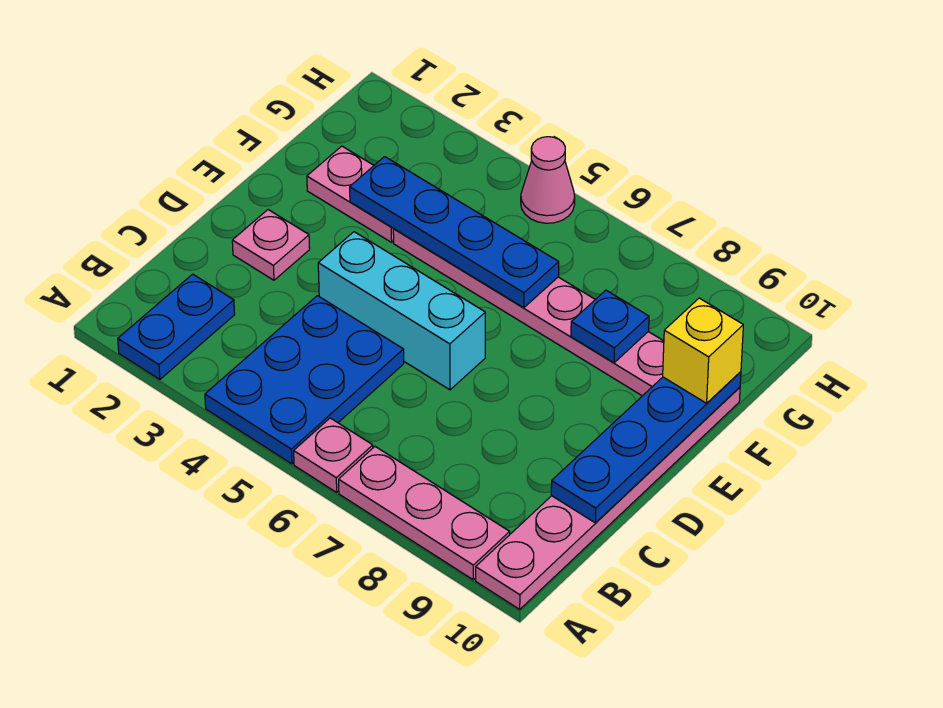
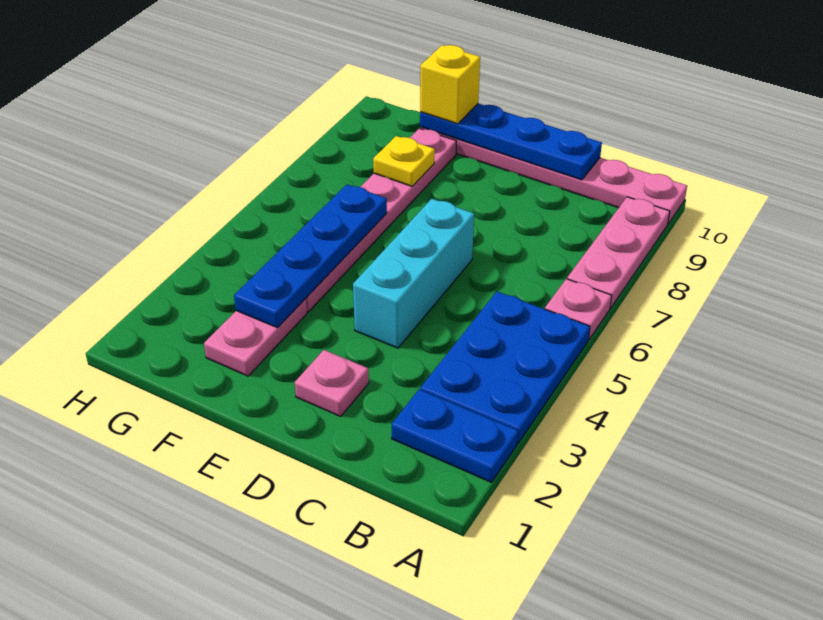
blue 2x3 plate [205,296,404,464] -> blue 2x3 plate turned to [420,292,590,444]
blue 1x1 plate [571,290,649,363] -> yellow 1x1 plate [373,136,435,186]
pink 1x1 cone [521,137,575,223] -> none

